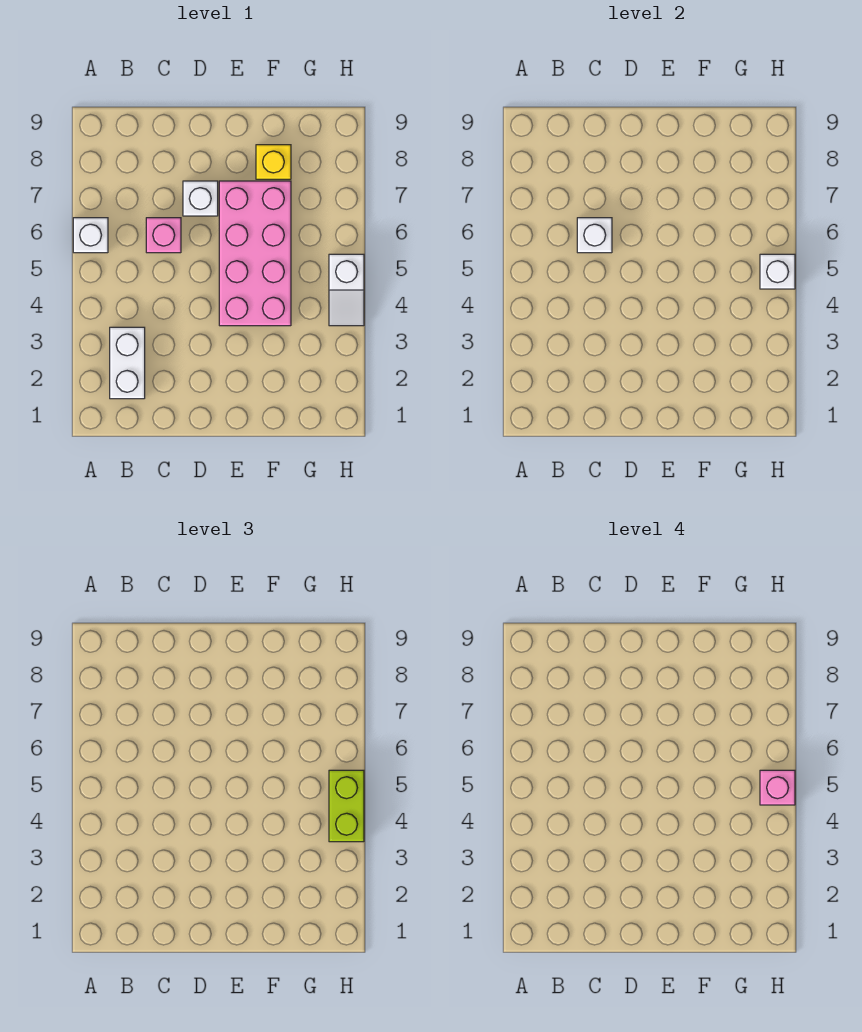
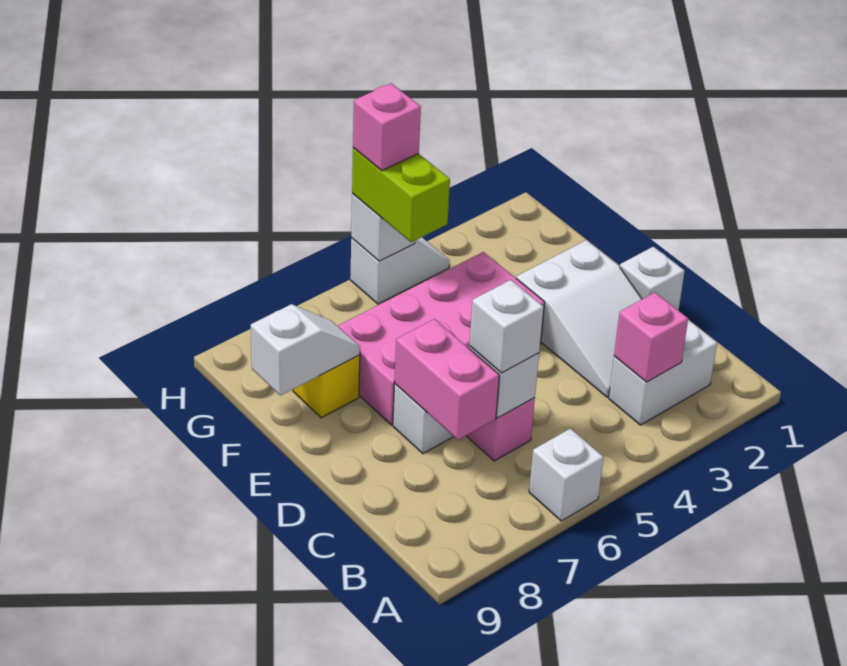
none -> pink 1x1 brick [614,293,688,382]
none -> white 2x3 slope [516,240,642,397]
none -> white 1x1 brick [469,280,544,373]
none -> pink 1x2 brick [395,319,499,440]
none -> white 1x1 brick [620,247,685,311]
none -> white 1x2 slope [251,304,360,396]
lime 1x2 brick [329,770,364,842] -> lime 1x2 brick turned to [352,148,450,242]

